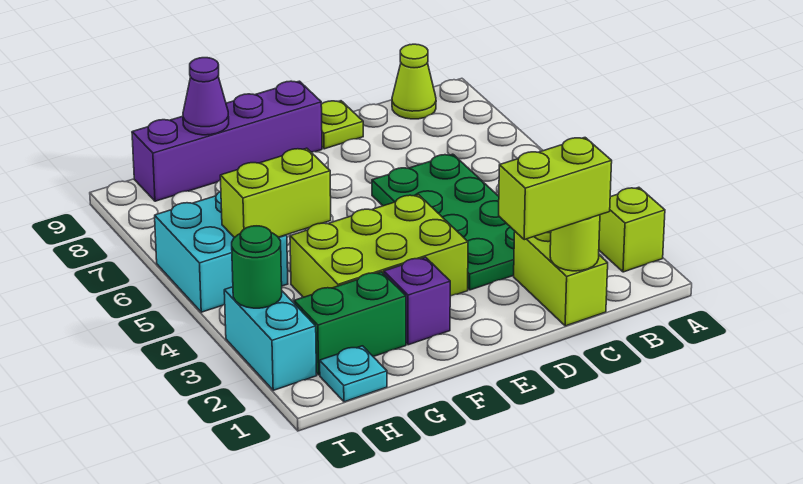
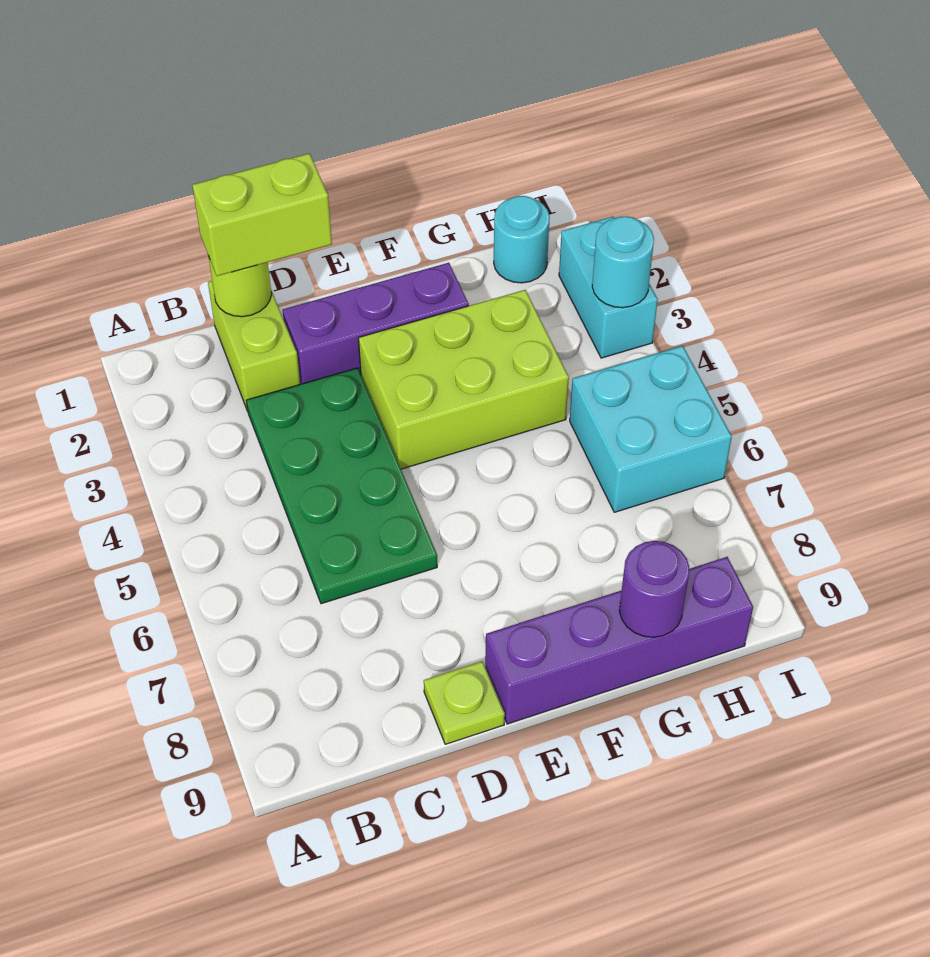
lime 1x1 brick [599,187,665,272] -> none
lime 1x1 cone [392,44,436,119] -> none
purple 1x1 brick [384,257,450,345] -> purple 1x3 brick [283,263,469,384]
green 1x2 brick [294,272,406,375] -> none
lime 1x2 brick [220,148,331,238] -> none
purple 1x1 cone [183,58,229,135] -> purple 1x1 round brick [619,541,689,637]
cyan 1x1 plate [320,346,387,402] -> cyan 1x1 round brick [494,196,550,283]
green 1x1 round brick [232,226,282,308] -> cyan 1x1 round brick [592,217,654,308]

